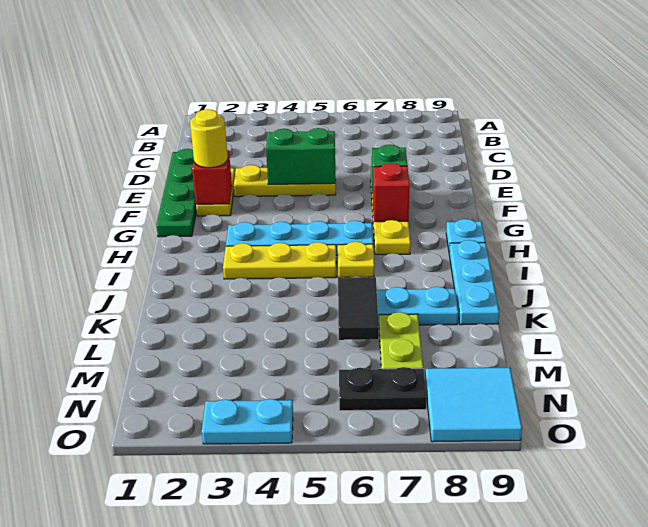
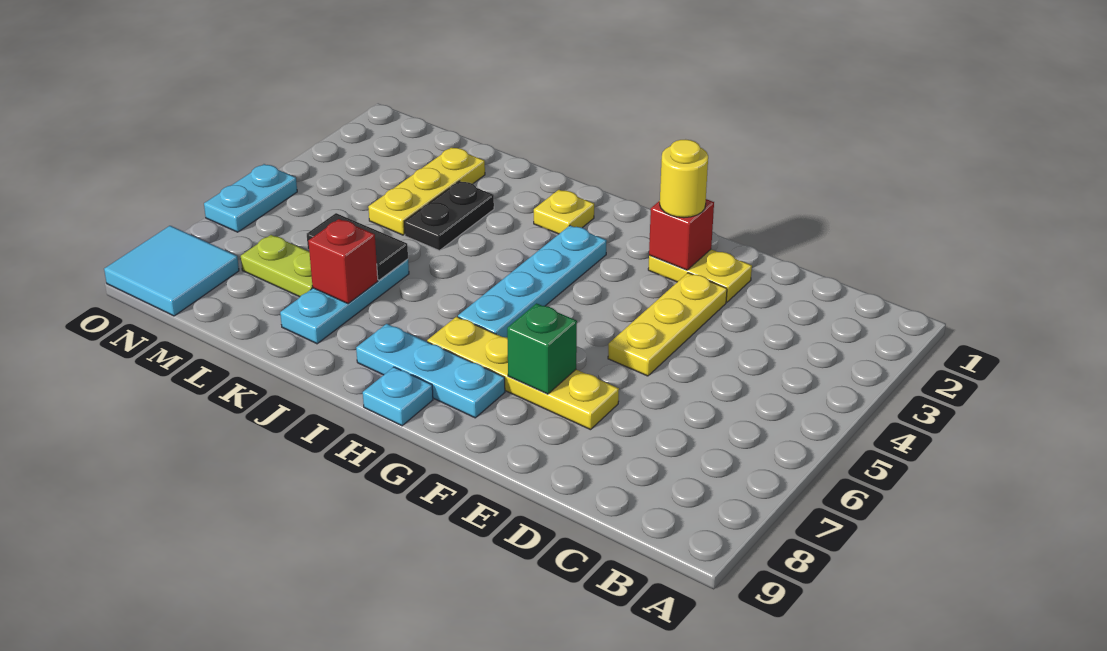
green 1x4 plate [156,149,197,237] -> none
green 1x2 brick [266,128,335,184] -> none
red 1x1 brick [373,163,410,222] -> red 1x1 brick moved to [308,219,378,304]
yellow 1x3 plate [223,242,336,279] -> yellow 1x3 plate moved to [368,147,485,235]
yellow 1x1 plate [338,242,374,278] -> yellow 1x1 plate moved to [534,190,594,234]
cyan 1x3 plate [449,240,499,325] -> cyan 1x3 plate moved to [356,324,505,418]
black 1x2 plate [339,367,426,411] -> black 1x2 plate moved to [404,181,494,251]
cyan 1x2 plate [202,399,293,444] -> cyan 1x2 plate moved to [204,164,297,232]

